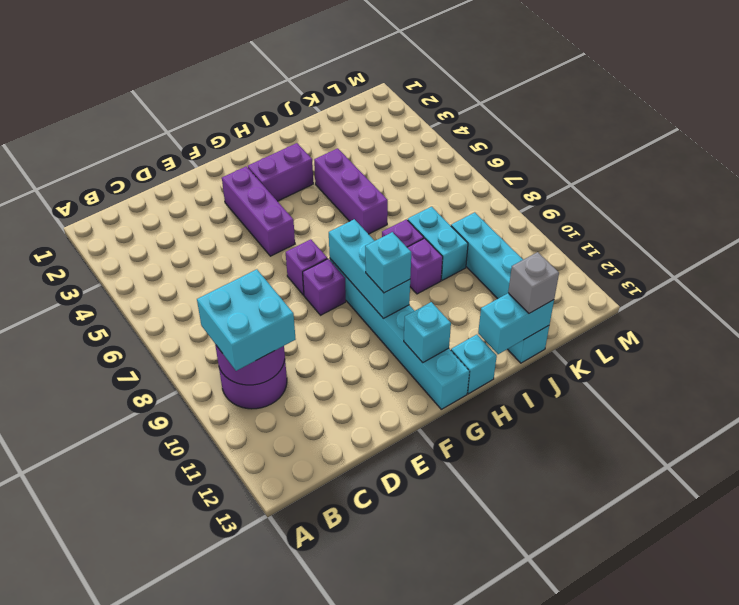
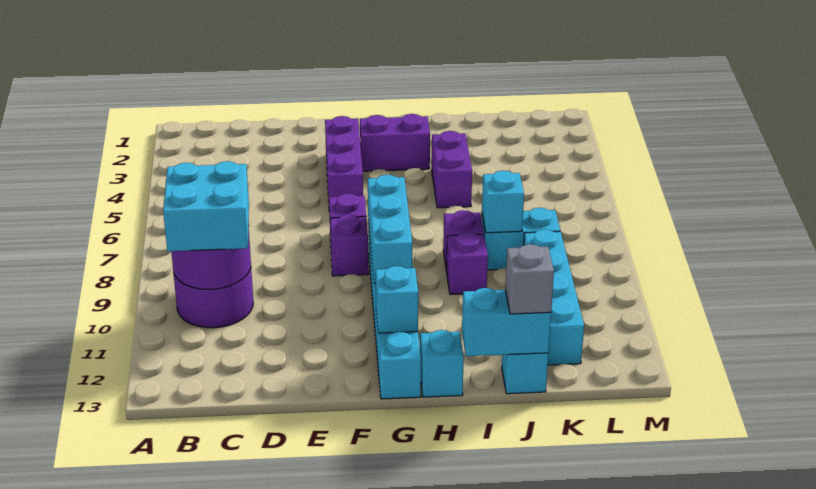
cyan 1x1 brick [365,232,411,293] -> cyan 1x1 brick moved to [482,170,524,233]
purple 1x3 brick [314,148,388,234] -> purple 1x2 brick [432,131,472,208]
cyan 1x2 brick [408,207,468,280] -> cyan 1x2 brick turned to [482,208,560,270]

